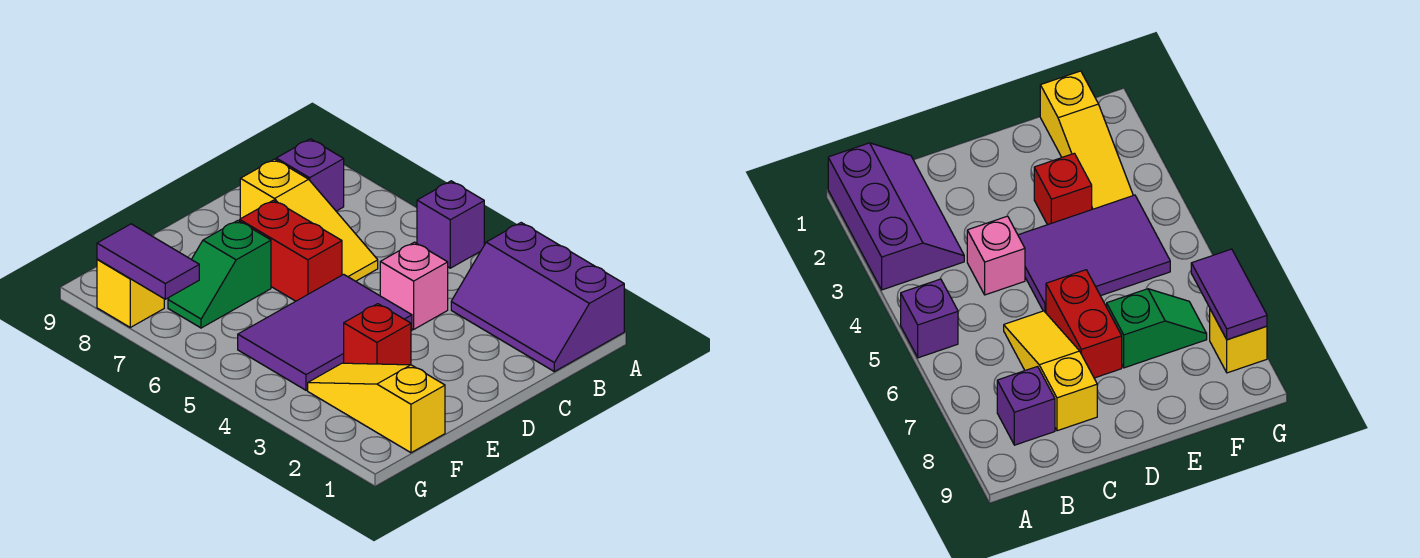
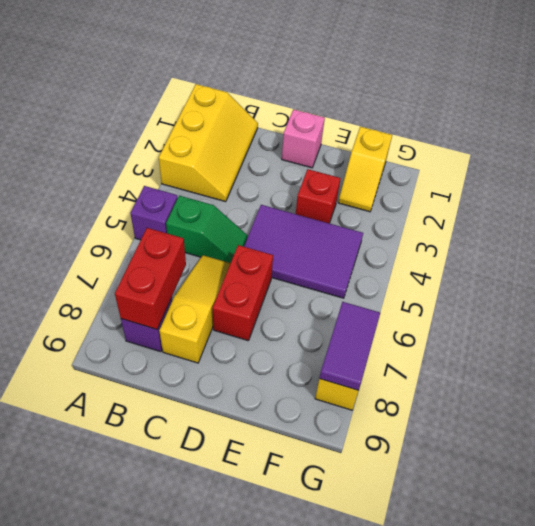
purple 2x3 slope [451,223,624,372] -> yellow 2x3 slope [159,84,258,202]
none -> red 1x2 brick [115,228,186,329]
pink 1x1 brick [380,242,448,329] -> pink 1x1 brick moved to [282,109,325,168]
green 1x2 slope [168,221,271,328] -> green 1x2 slope moved to [166,196,248,263]
yellow 1x3 slope [308,363,445,453] -> yellow 1x2 slope [338,127,392,212]

